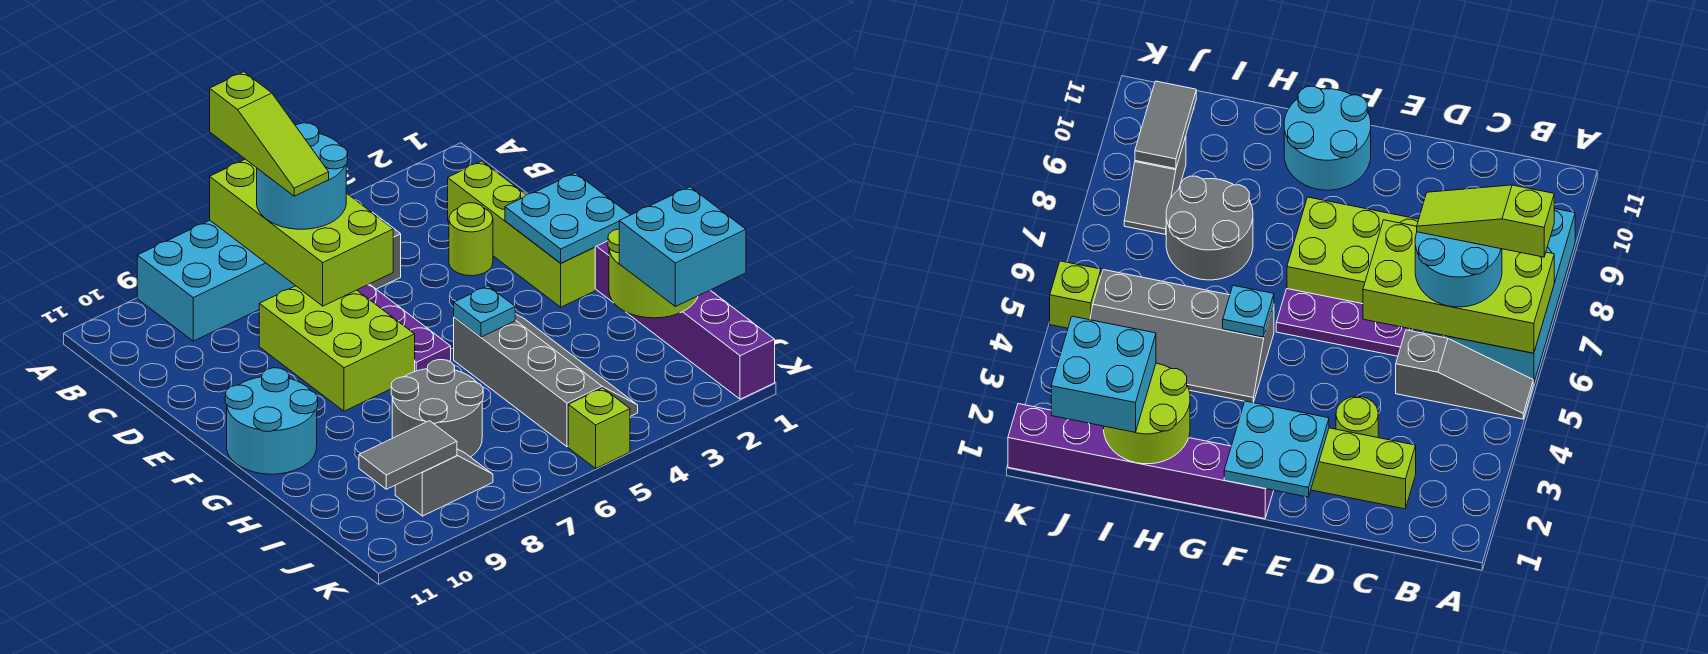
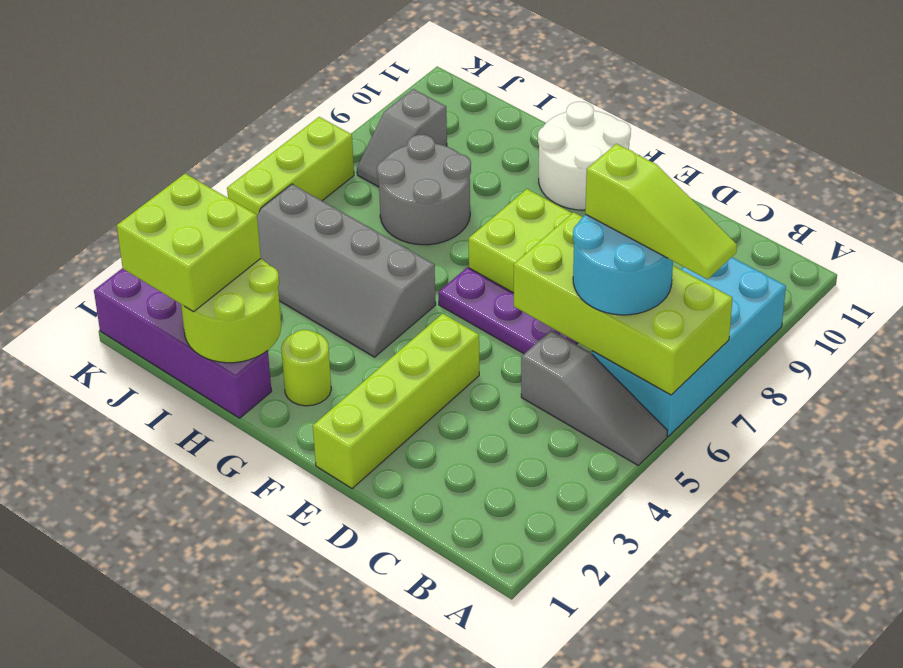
lime 1x3 slope [210,72,329,196] -> lime 1x3 slope turned to [585,144,737,279]
lime 1x4 brick [448,161,595,307] -> lime 1x4 brick turned to [313,314,479,489]
lime 1x1 round brick [449,203,493,276] -> lime 1x1 round brick moved to [281,330,331,406]
cyan 2x2 plate [505,173,630,263] -> none
purple 1x6 brick [595,241,775,399] -> purple 1x4 brick [94,268,272,418]
cyan 2x2 round brick [225,368,318,474] -> white 2x2 round brick [538,102,631,210]
cyan 1x1 plate [454,286,515,337] -> none
cyan 2x2 brick [619,187,746,307] -> lime 2x2 brick [117,174,261,312]
grey 1x2 tile [359,421,457,489] -> none
lime 1x1 brick [568,388,630,468] -> lime 1x3 brick [227,117,354,215]

